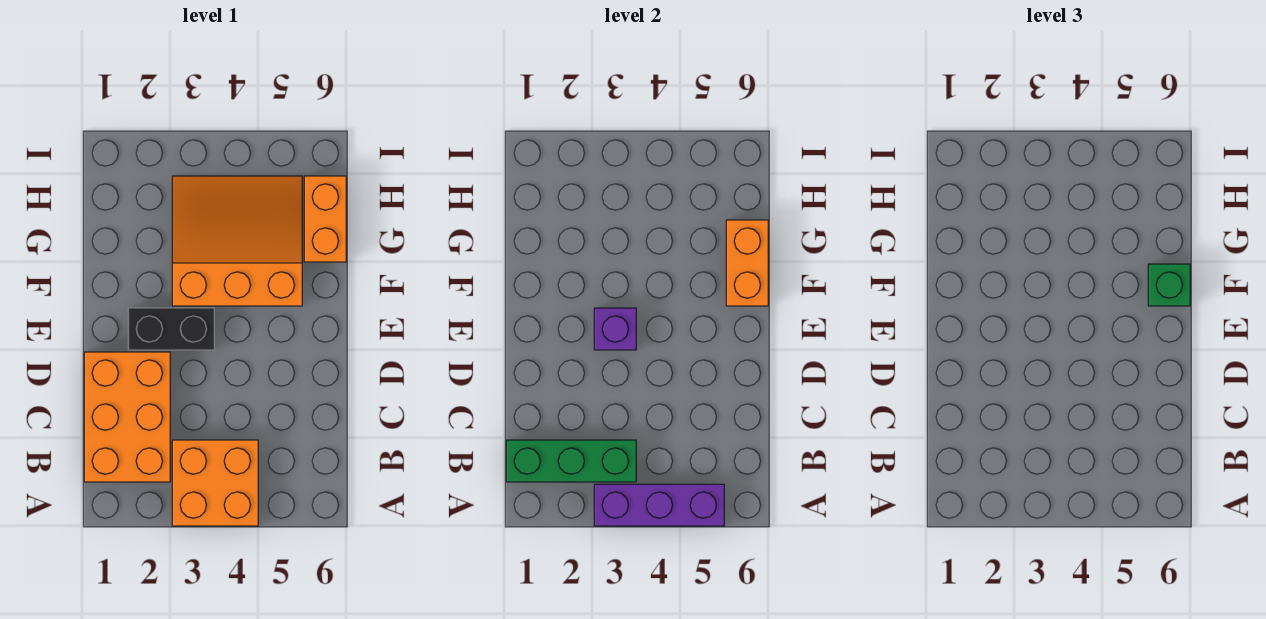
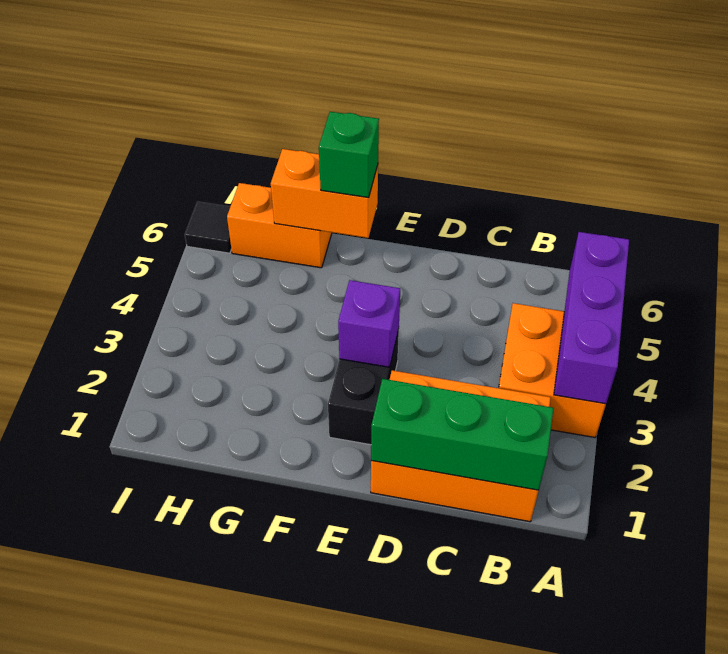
green 1x3 brick [506,440,636,482] -> green 1x3 brick turned to [371,379,554,490]
orange 3x3 slope [172,176,302,306] -> none
none -> black 1x1 tile [185,202,231,253]

